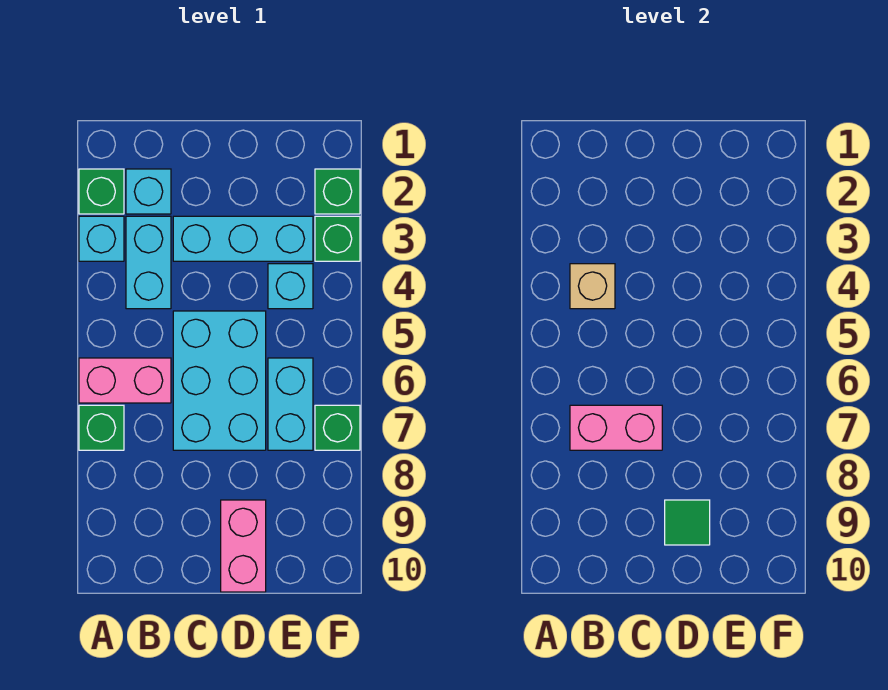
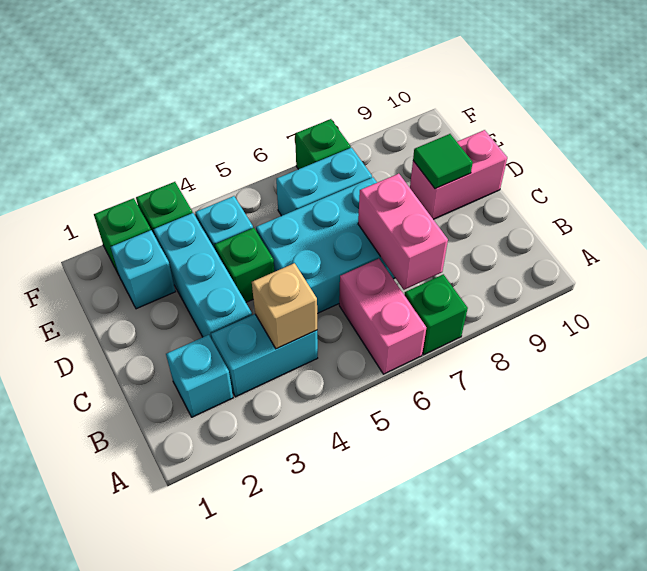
green 1x1 brick [79,169,124,214] -> green 1x1 brick moved to [214,228,274,302]
cyan 1x1 brick [79,216,124,261] -> cyan 1x1 brick moved to [111,230,175,309]

